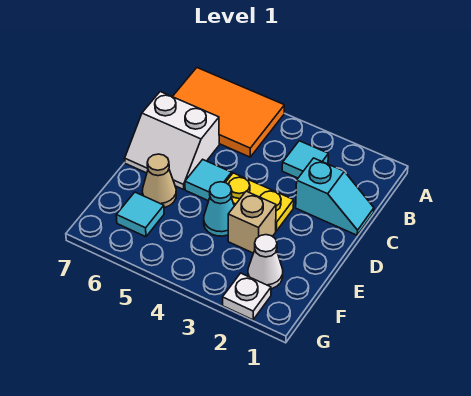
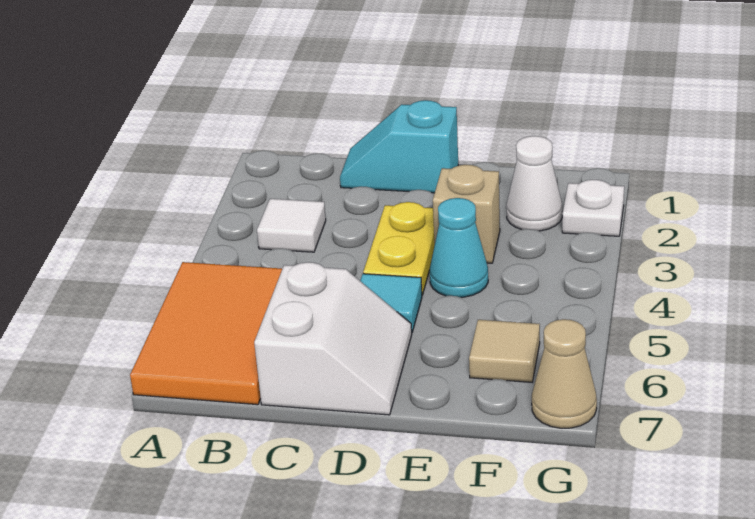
cyan 1x1 tile [282,141,328,178] -> white 1x1 tile [257,199,326,252]
cyan 1x2 slope [296,158,374,235] -> cyan 1x2 slope turned to [340,100,458,193]
tan 1x1 cone [142,154,176,208] -> tan 1x1 cone moved to [532,319,597,428]
cyan 1x1 tile [116,192,164,237] -> tan 1x1 tile [469,320,540,382]

